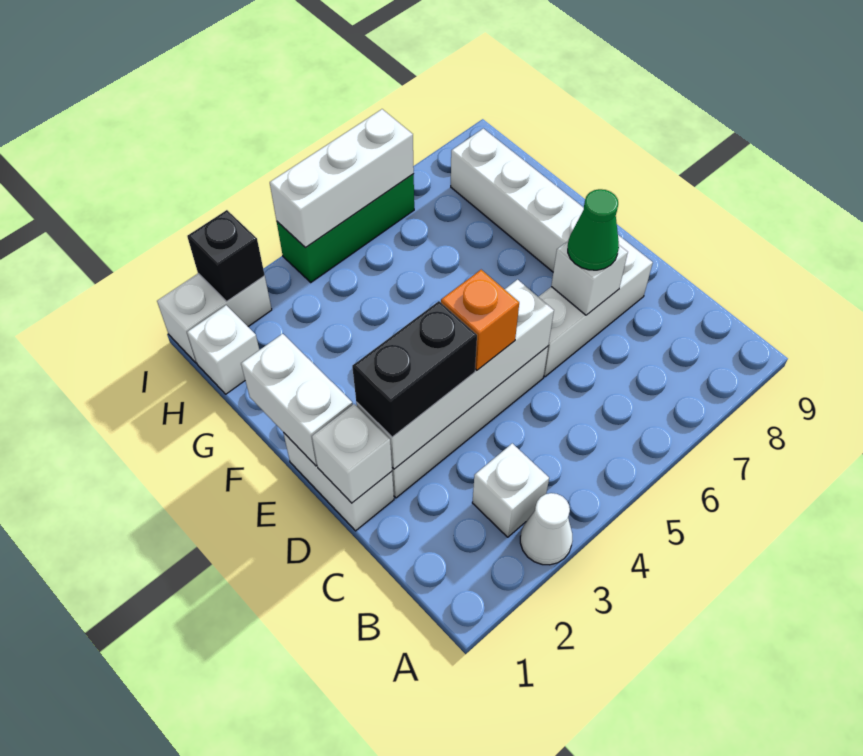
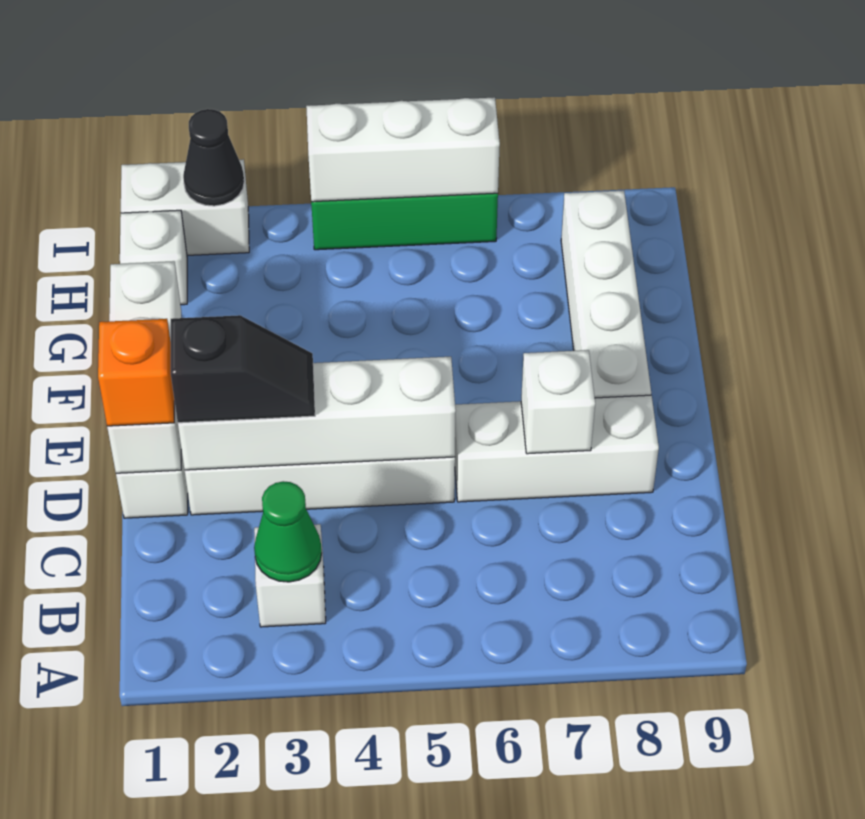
white 1x1 cone [520,493,572,565] -> none
black 1x2 brick [352,301,477,437] -> black 1x2 slope [171,315,315,423]
orange 1x1 brick [441,270,519,370] -> orange 1x1 brick moved to [98,319,174,426]
green 1x1 cone [568,189,619,270] -> green 1x1 cone moved to [254,481,322,582]
black 1x1 brick [187,210,265,302] -> black 1x1 cone [183,109,244,206]

